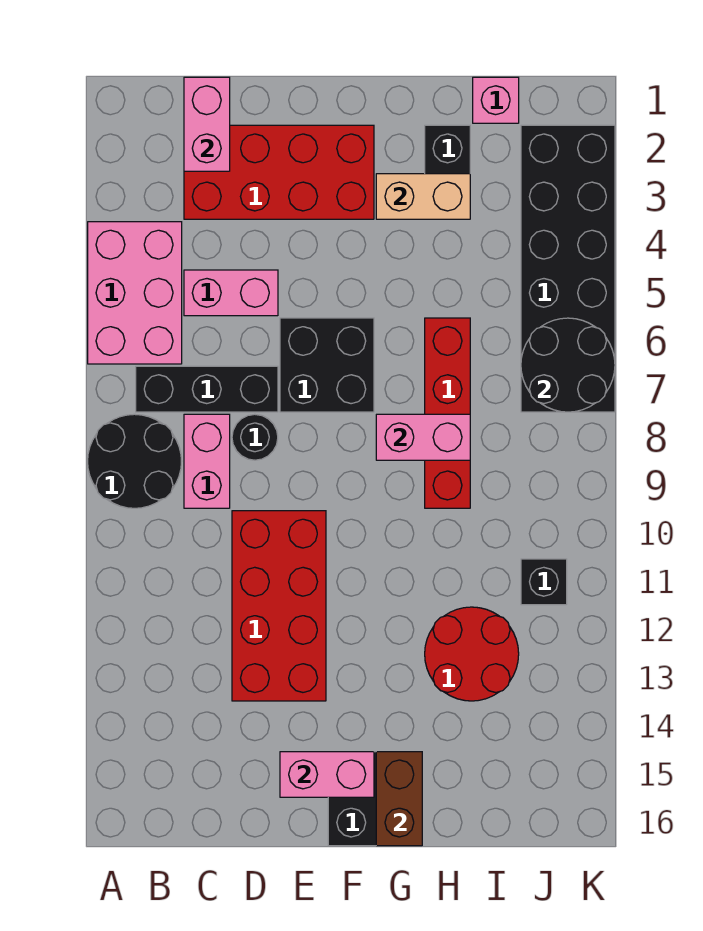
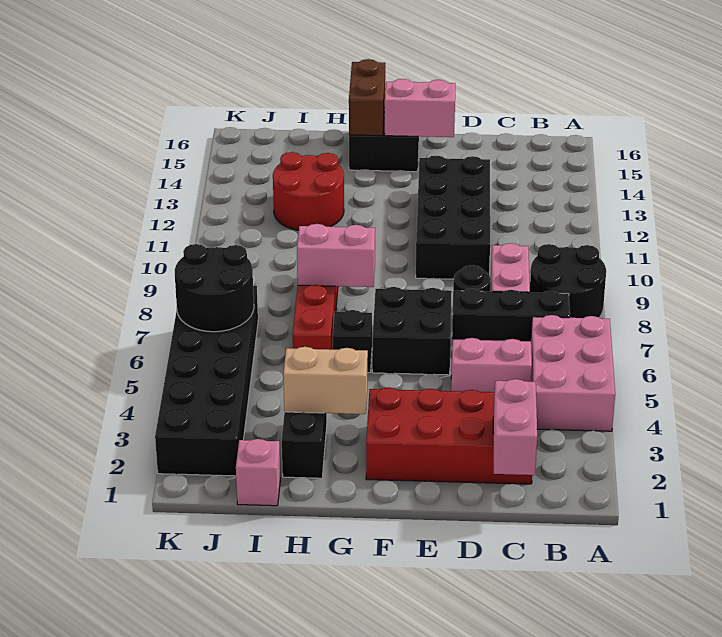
red 2x4 brick [232,511,326,701] -> black 2x4 brick [416,156,490,279]
black 1x1 brick [521,559,567,605] -> black 1x1 brick moved to [333,310,372,373]

